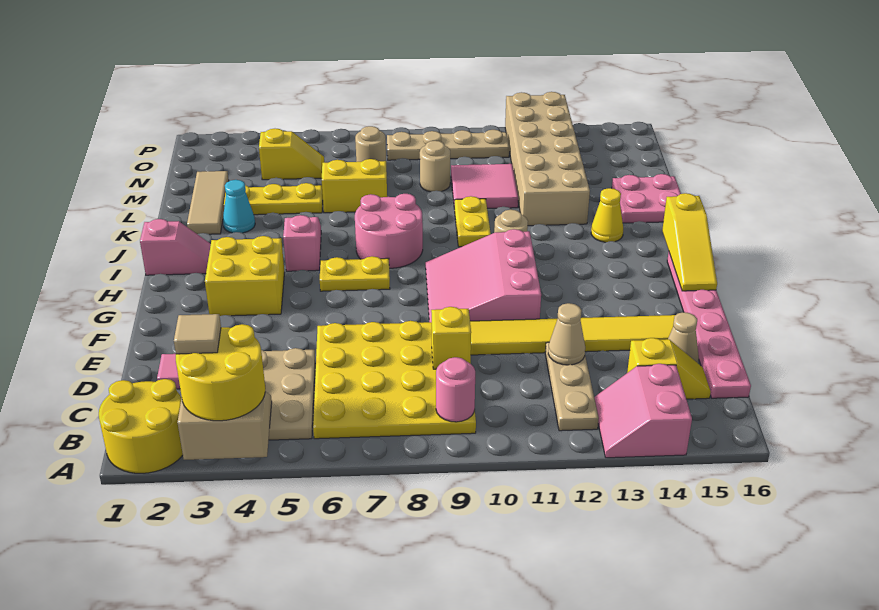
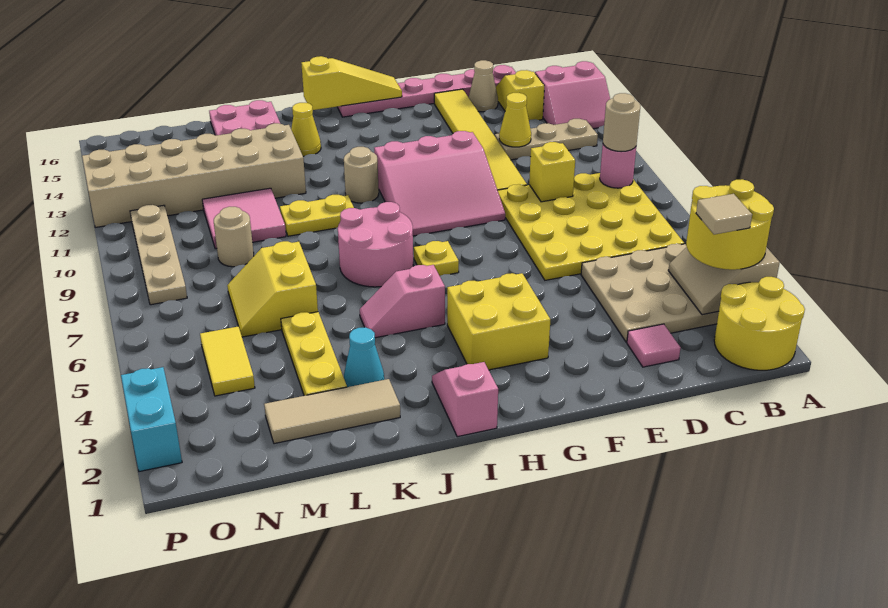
tan 1x1 cone [548,303,585,365] -> yellow 1x1 cone [499,93,531,147]
yellow 1x2 plate [320,256,390,291] -> yellow 1x1 plate [414,241,459,276]
yellow 1x2 slope [259,129,324,180] -> yellow 1x2 tile [200,326,255,396]
tan 1x1 round brick [355,126,386,162] -> tan 1x1 round brick moved to [603,93,641,152]
none -> cyan 1x2 brick [121,367,182,472]

